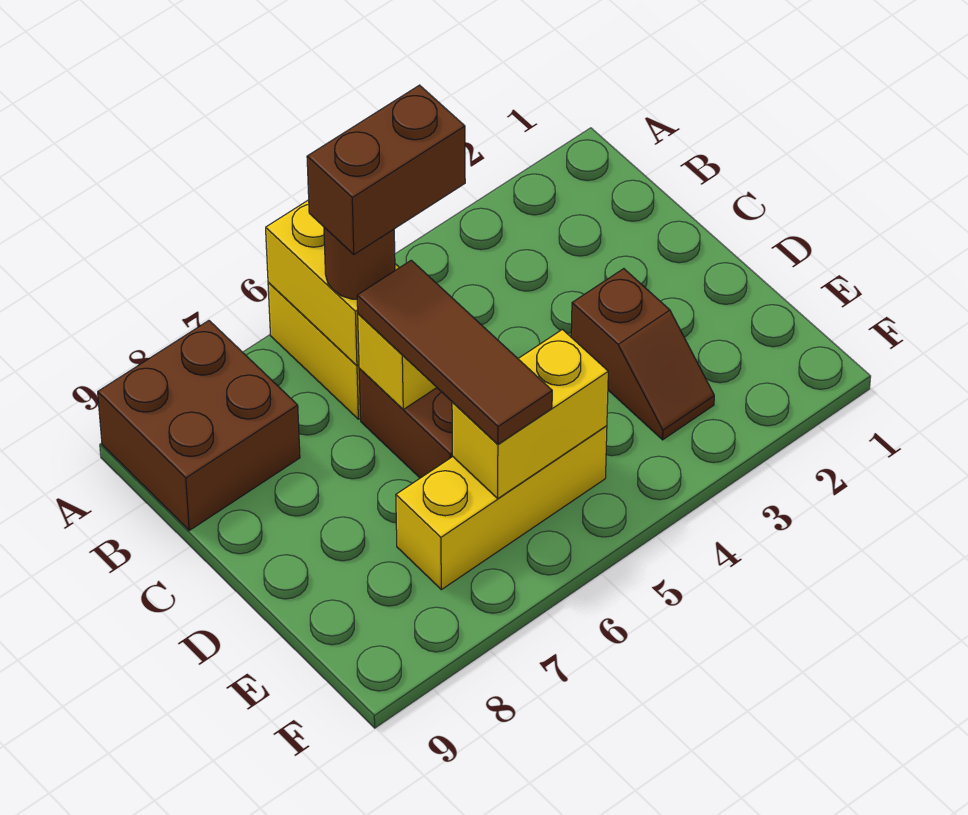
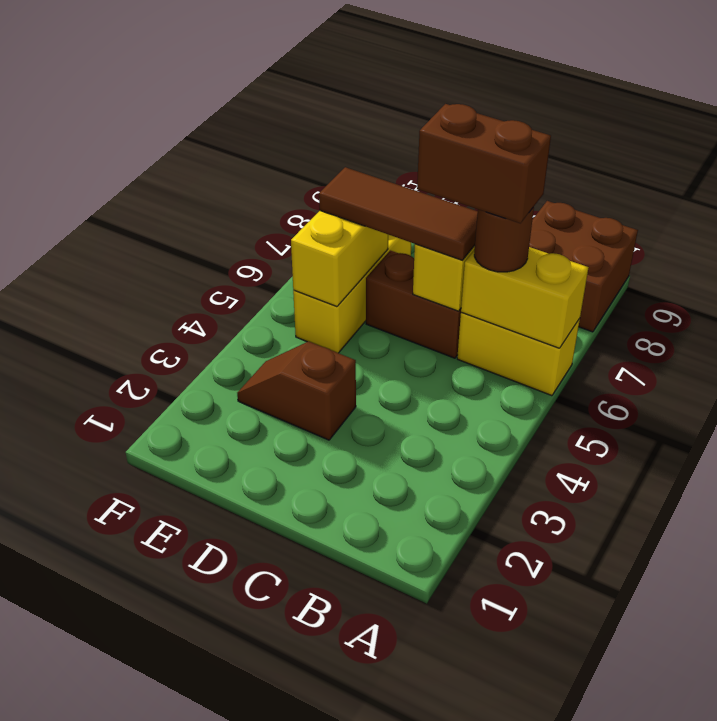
brown 1x2 brick [307,85,465,254] -> brown 1x2 brick turned to [417,104,551,223]

